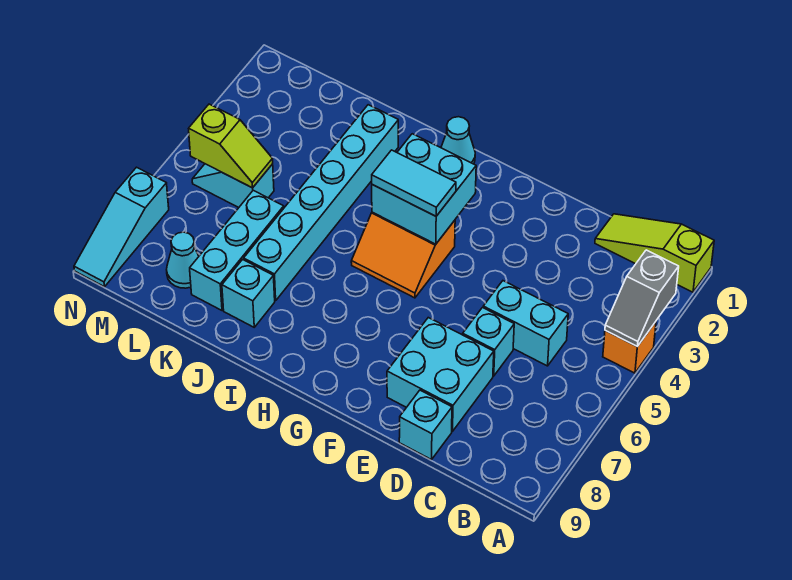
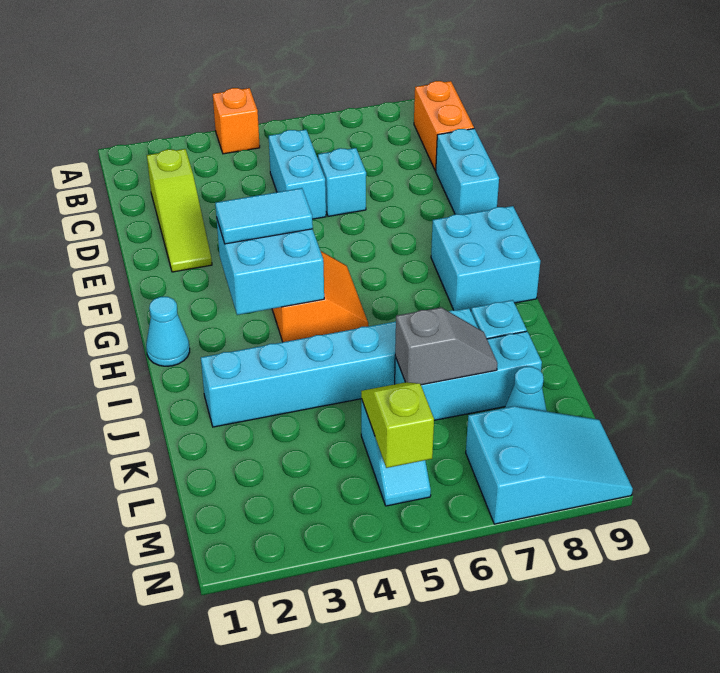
lime 1x3 slope [595,214,714,292] -> lime 1x3 slope moved to [147,149,212,272]
grey 1x2 slope [605,250,679,346] -> grey 1x2 slope moved to [395,308,497,385]
none -> orange 1x2 brick [414,81,474,171]
cyan 2x2 brick [387,318,494,431] -> cyan 2x2 brick moved to [431,206,540,311]
cyan 1x1 brick [399,390,452,460] -> cyan 1x2 brick [436,129,499,215]
cyan 1x2 tile [372,150,456,216] -> cyan 1x2 tile turned to [215,188,313,244]
cyan 1x3 slope [74,167,169,287] -> cyan 2x3 slope [466,406,633,524]

